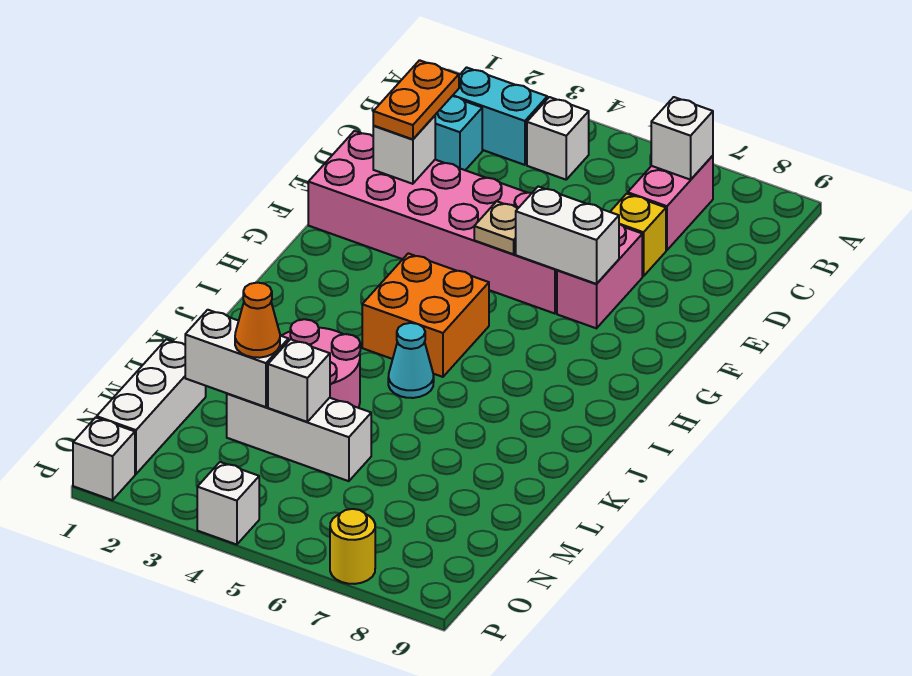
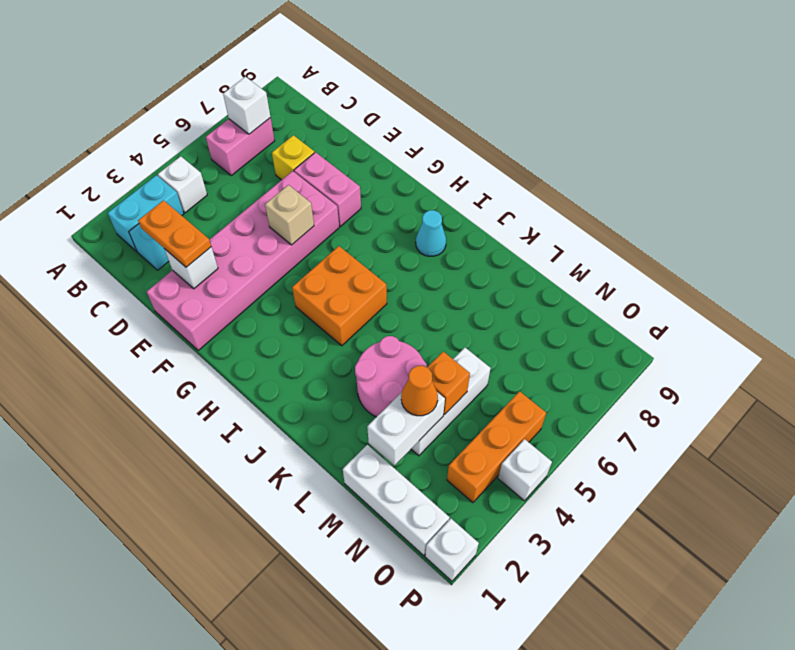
pink 1x2 brick [628,156,713,250] -> pink 1x2 brick turned to [206,118,275,175]
tan 1x1 plate [474,201,518,254] -> tan 1x1 brick [265,185,314,245]
white 1x2 brick [516,187,619,284] -> none
cyan 1x1 cone [388,323,434,398] -> cyan 1x1 cone moved to [416,210,446,256]
white 1x1 brick [268,339,330,422] -> orange 1x1 brick [427,352,470,415]
none -> orange 1x3 brick [447,391,546,503]
yellow 1x1 round brick [330,509,375,584] -> none

